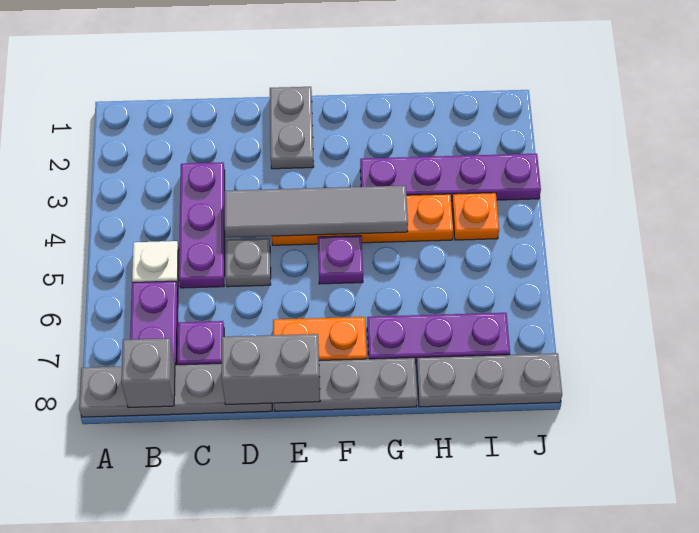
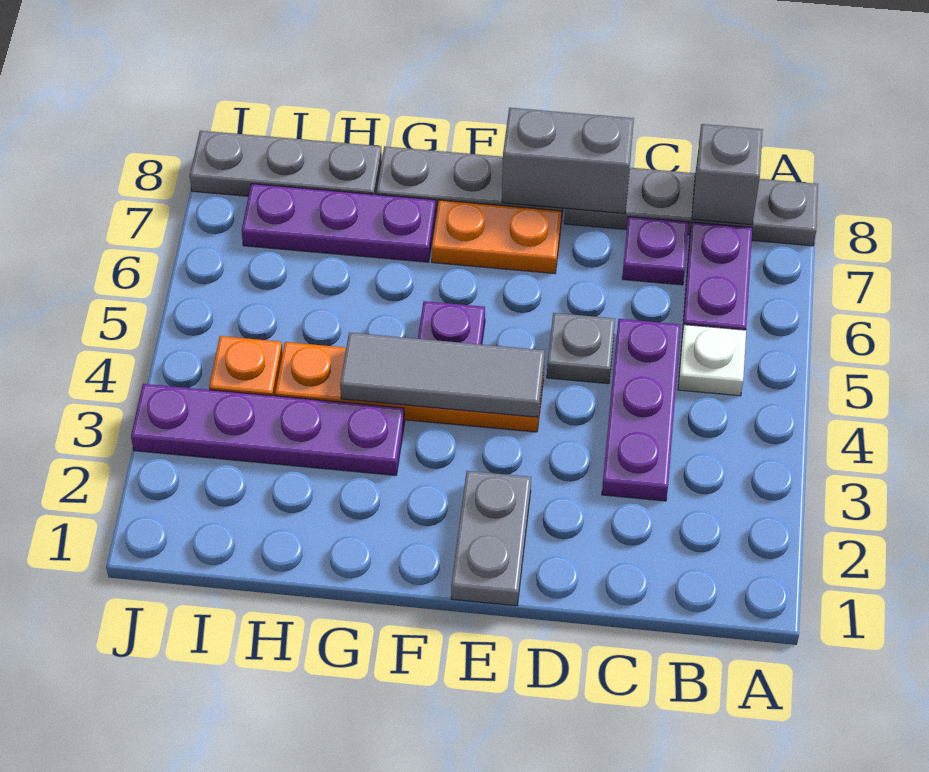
grey 1x4 tile [225,186,408,237] -> grey 1x3 tile [340,332,545,417]

